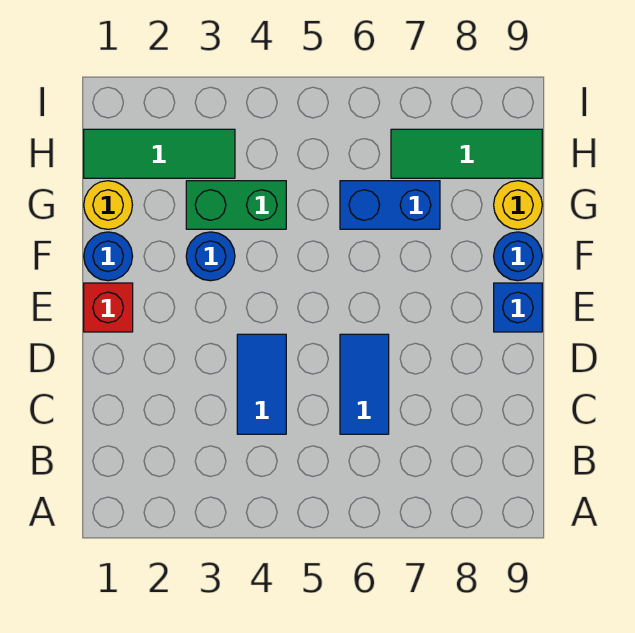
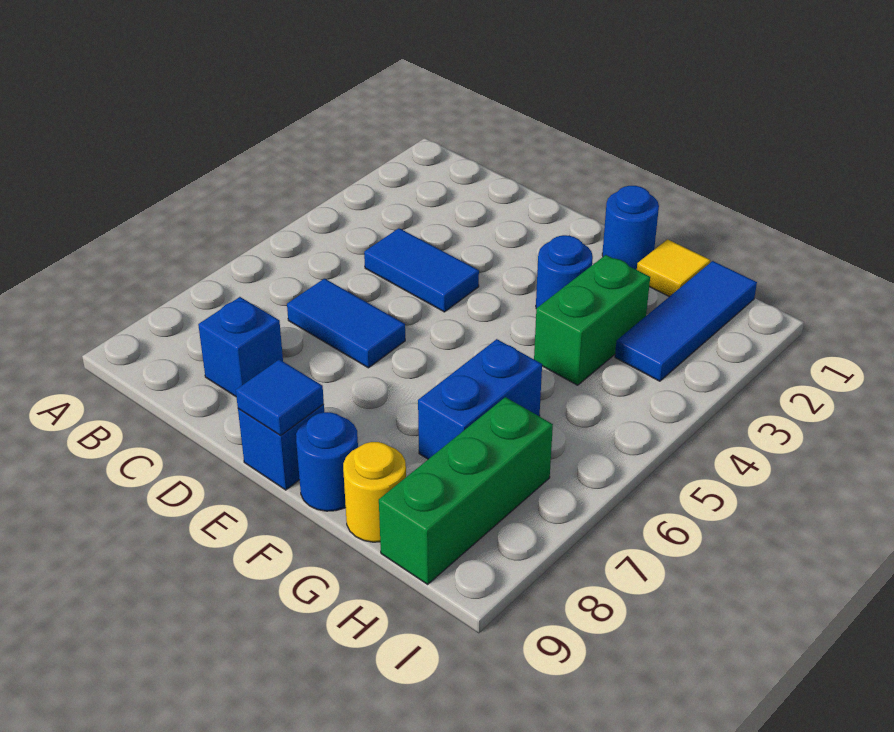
none -> blue 1x1 brick [198,297,283,396]
red 1x1 brick [84,283,133,332] -> none
none -> blue 1x1 tile [236,359,324,435]
yellow 1x1 round brick [84,181,132,229] -> yellow 1x1 tile [637,239,710,297]
green 1x3 tile [84,129,235,178] -> blue 1x3 tile [615,261,757,381]
green 1x3 tile [391,129,542,178] -> green 1x3 brick [379,397,553,584]

